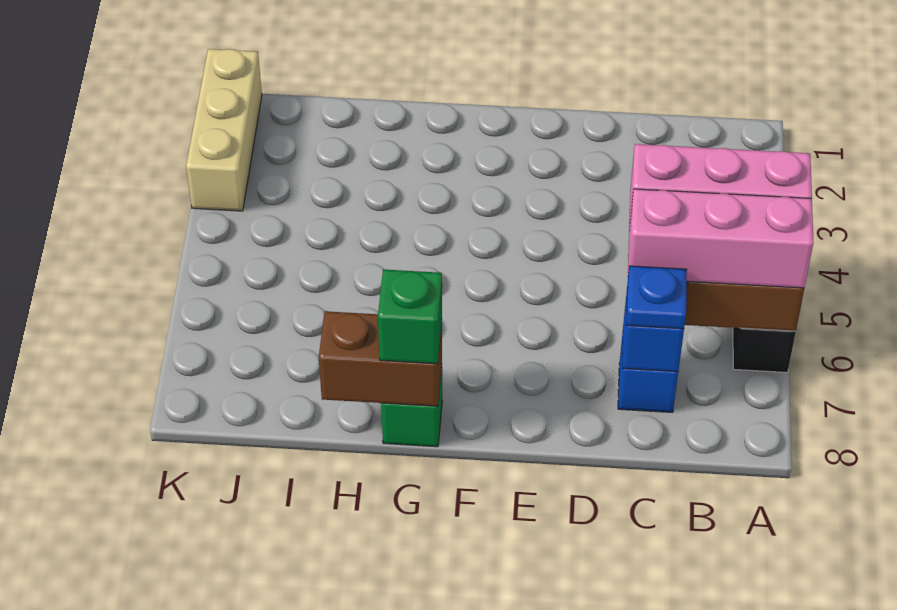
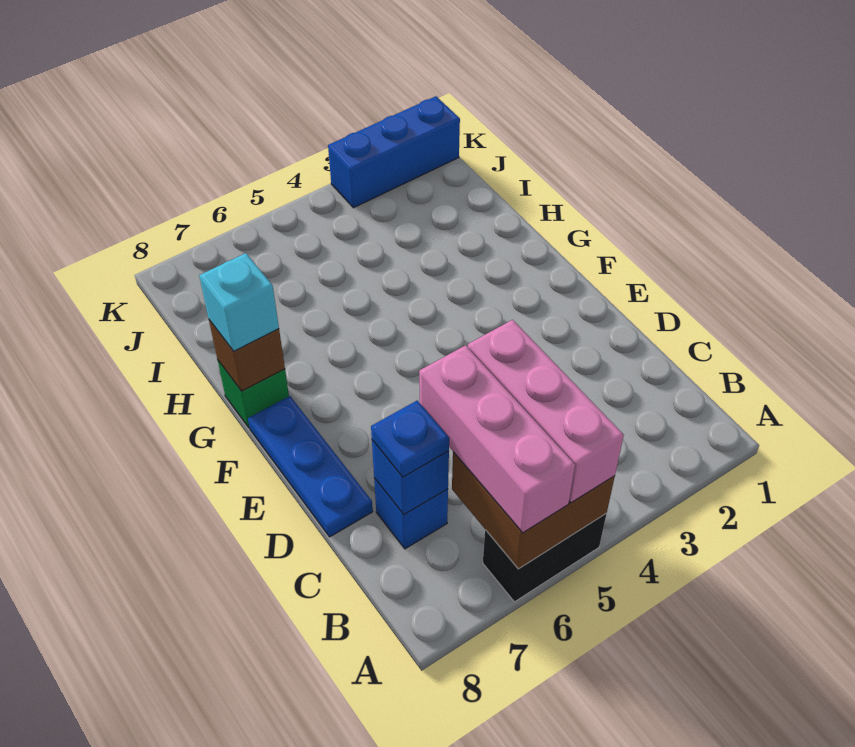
none -> blue 1x3 plate [248,396,373,537]
brown 1x2 brick [319,311,442,406] -> brown 1x1 brick [209,320,285,391]
green 1x1 brick [378,269,442,364] -> cyan 1x1 brick [199,253,279,351]
tan 1x3 brick [186,49,262,211] -> blue 1x3 brick [328,96,460,208]

